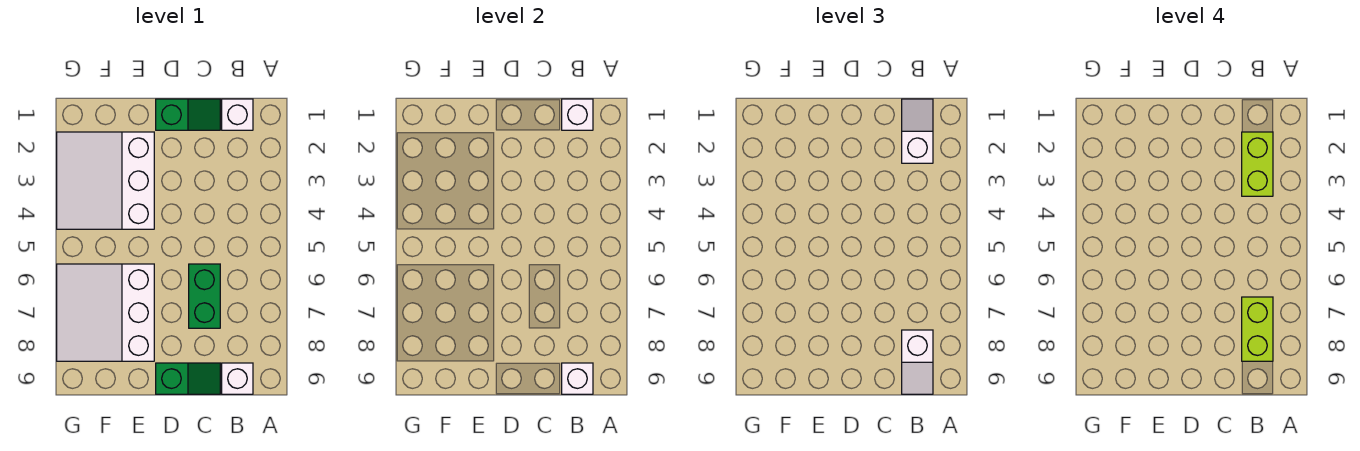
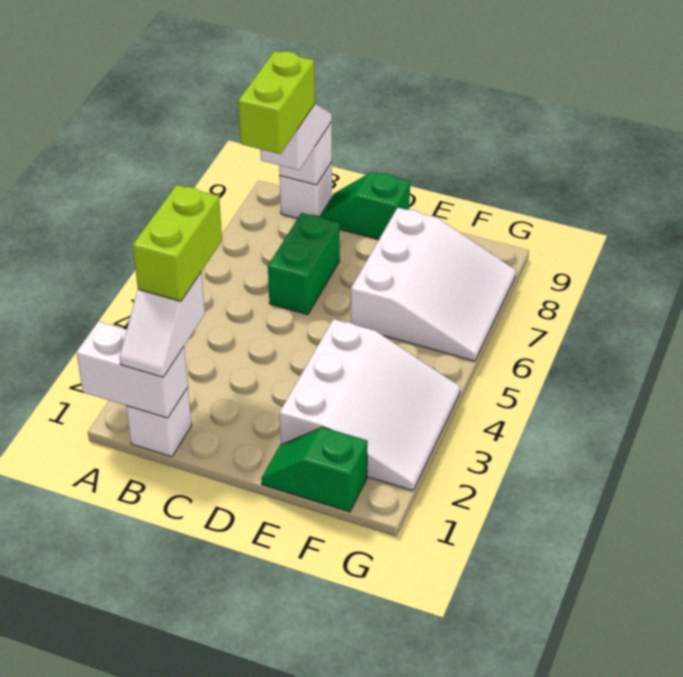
white 1x1 brick [562,99,593,130] -> white 1x2 brick [76,322,188,418]
green 1x2 slope [156,99,220,130] -> green 1x2 slope moved to [262,427,368,512]

